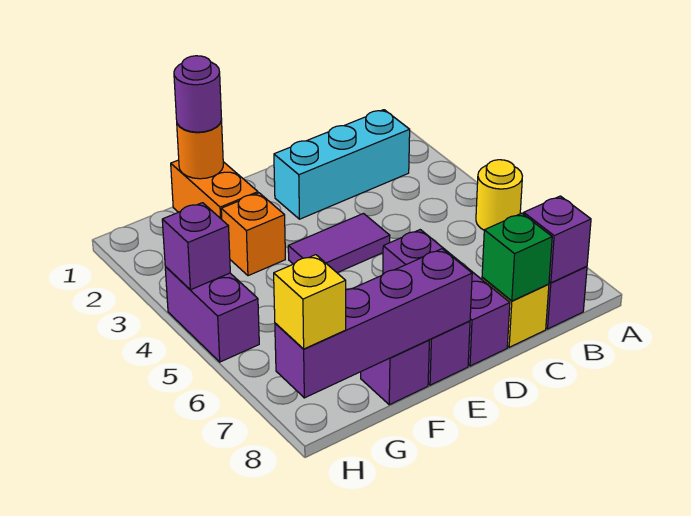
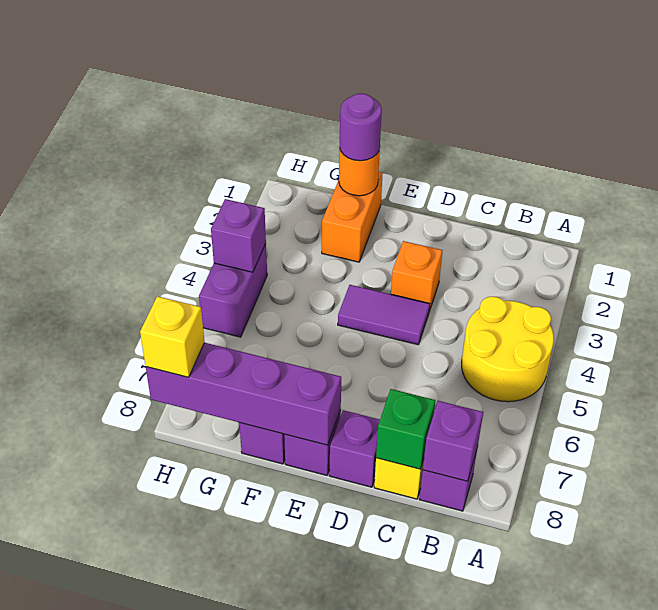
yellow 1x1 round brick [476,160,522,230] -> yellow 2x2 round brick [462,297,554,402]
cyan 1x3 brick [274,110,410,219] -> none
purple 1x3 brick [383,230,510,366] -> purple 1x1 brick [329,410,380,487]
orange 1x1 brick [221,193,285,276] -> orange 1x1 brick moved to [391,241,443,312]

